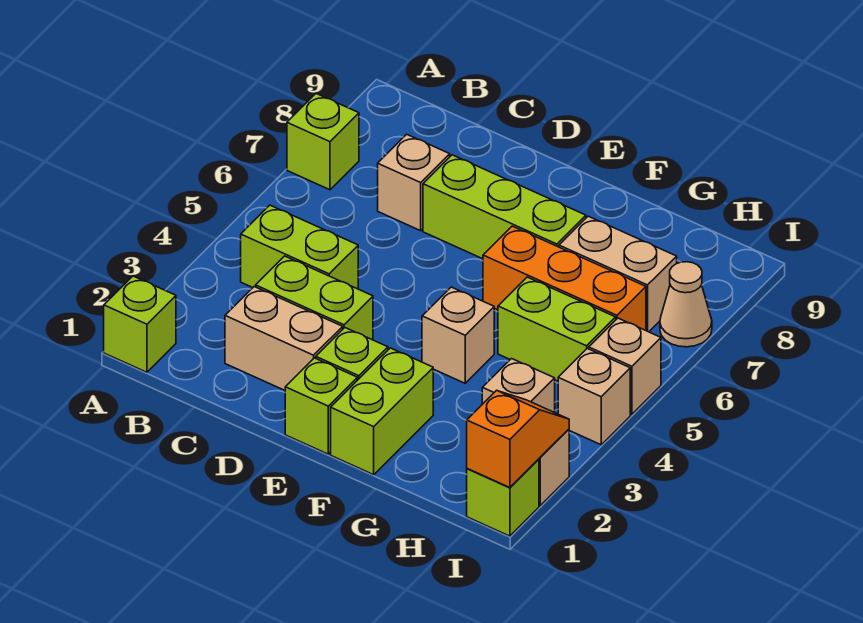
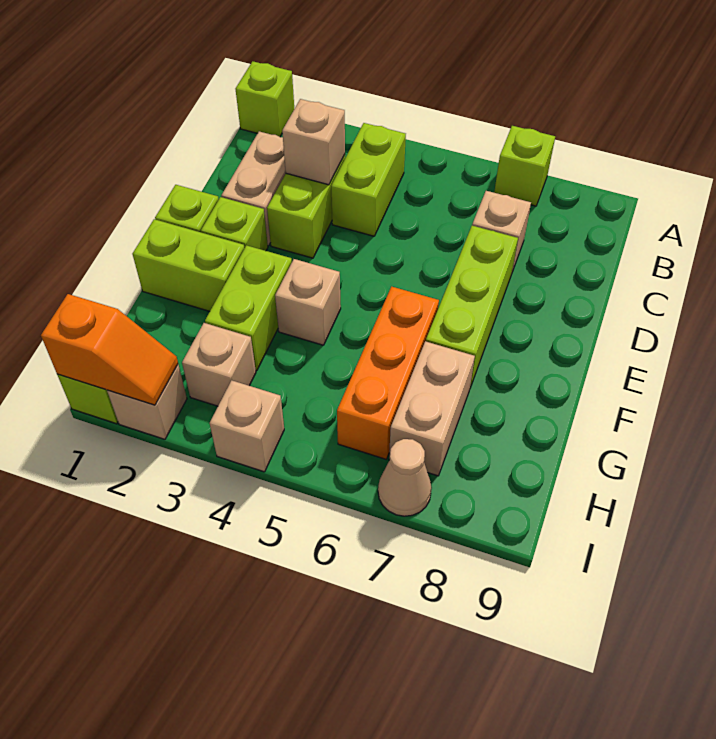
lime 1x2 brick [498,277,616,381] -> lime 1x2 brick moved to [205,245,292,371]
tan 1x1 brick [589,318,661,414] -> tan 1x1 brick moved to [282,99,345,185]

